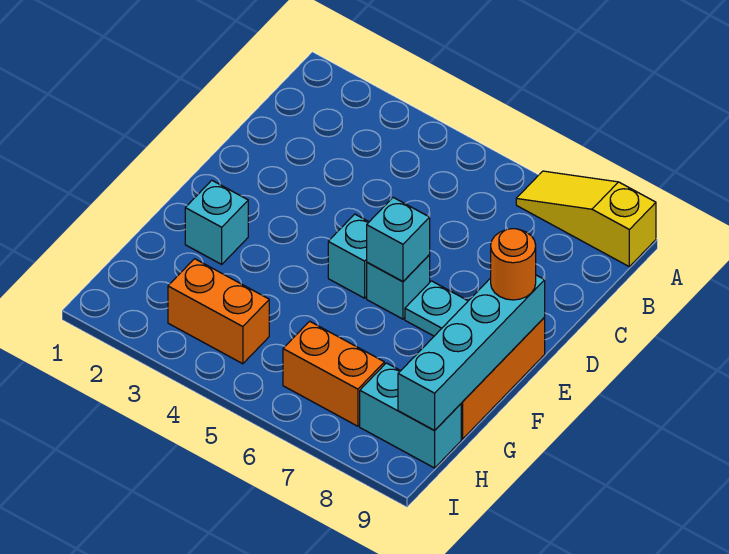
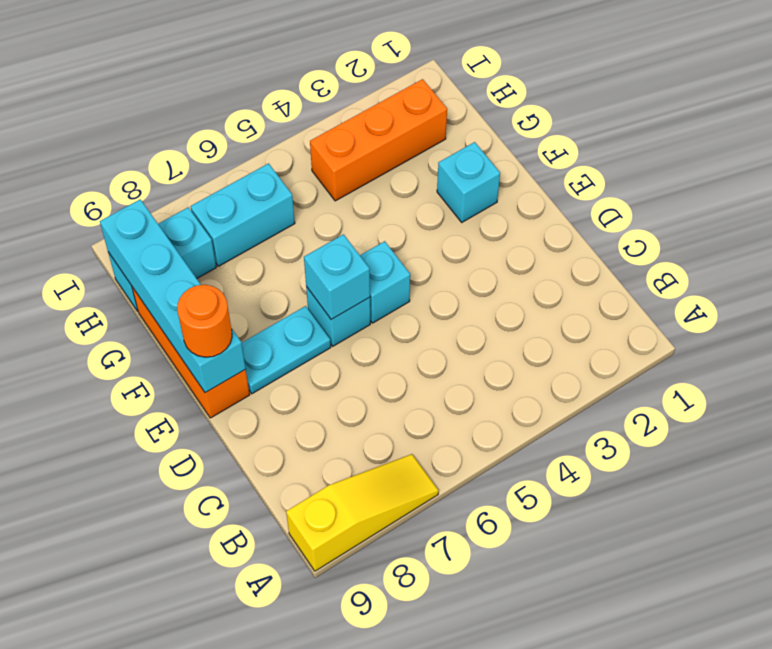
orange 1x2 brick [168,259,269,364] -> orange 1x3 brick [310,79,447,201]
orange 1x2 brick [283,321,384,426] -> cyan 1x2 brick [190,163,295,266]

